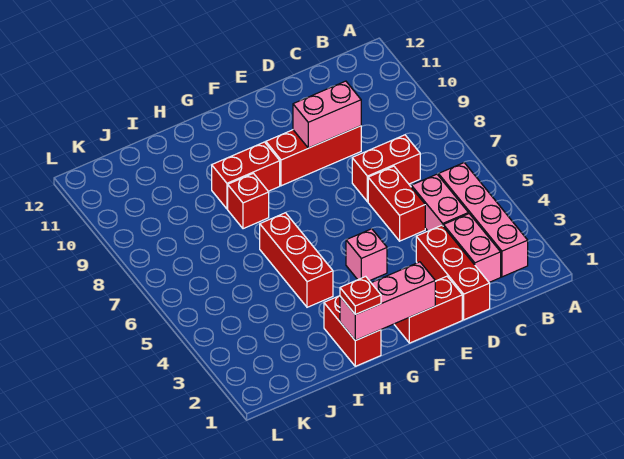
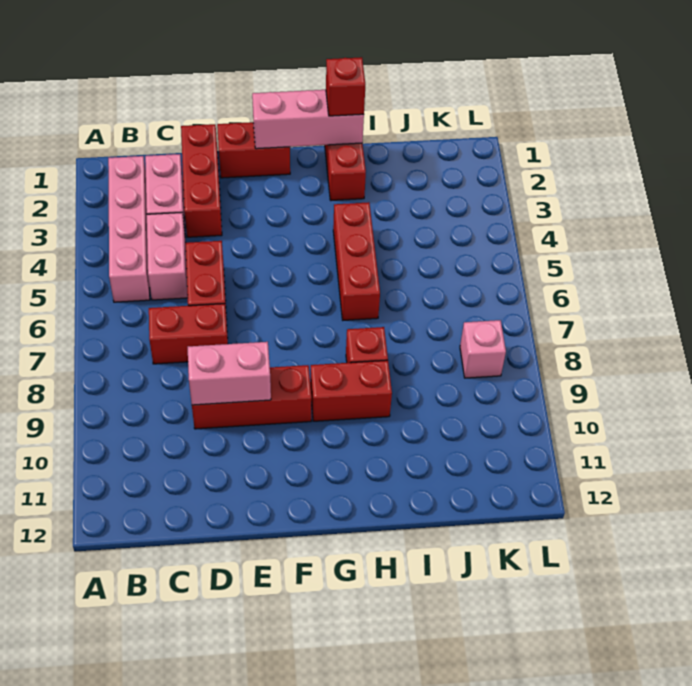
pink 1x1 brick [346,229,387,281] -> pink 1x1 brick moved to [460,320,506,378]
red 1x1 plate [340,276,381,314] -> red 1x1 brick [326,57,365,116]

